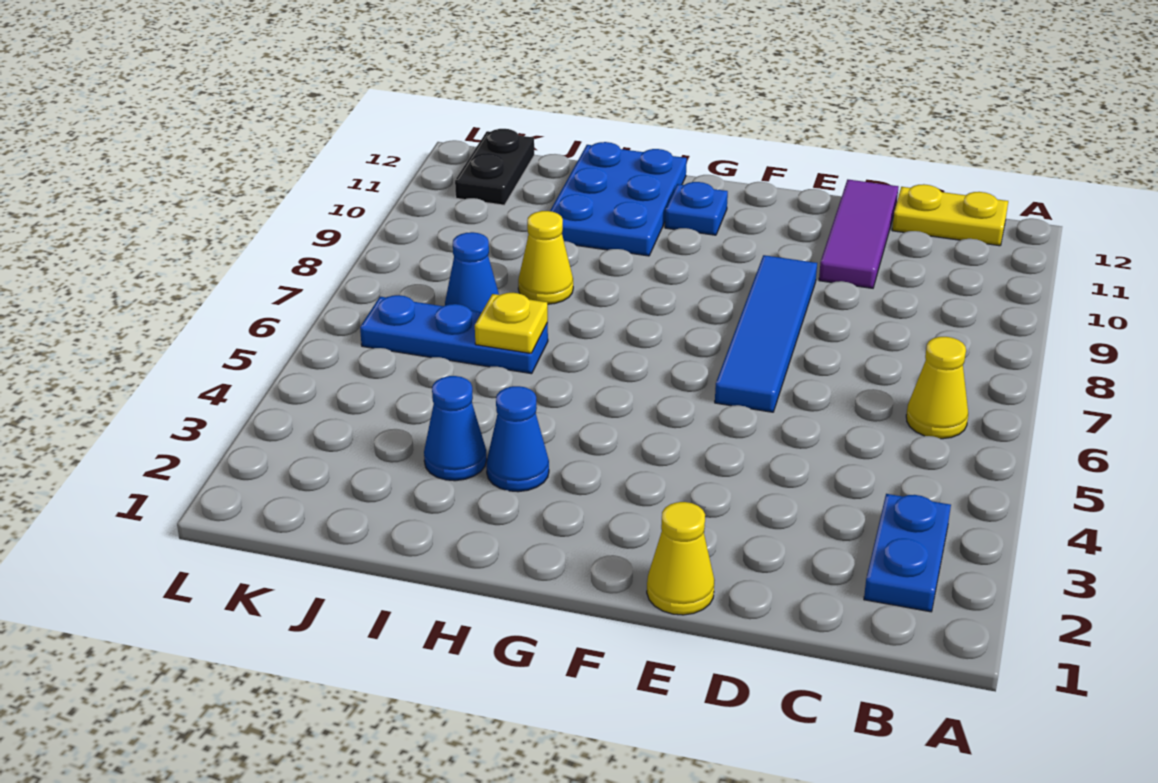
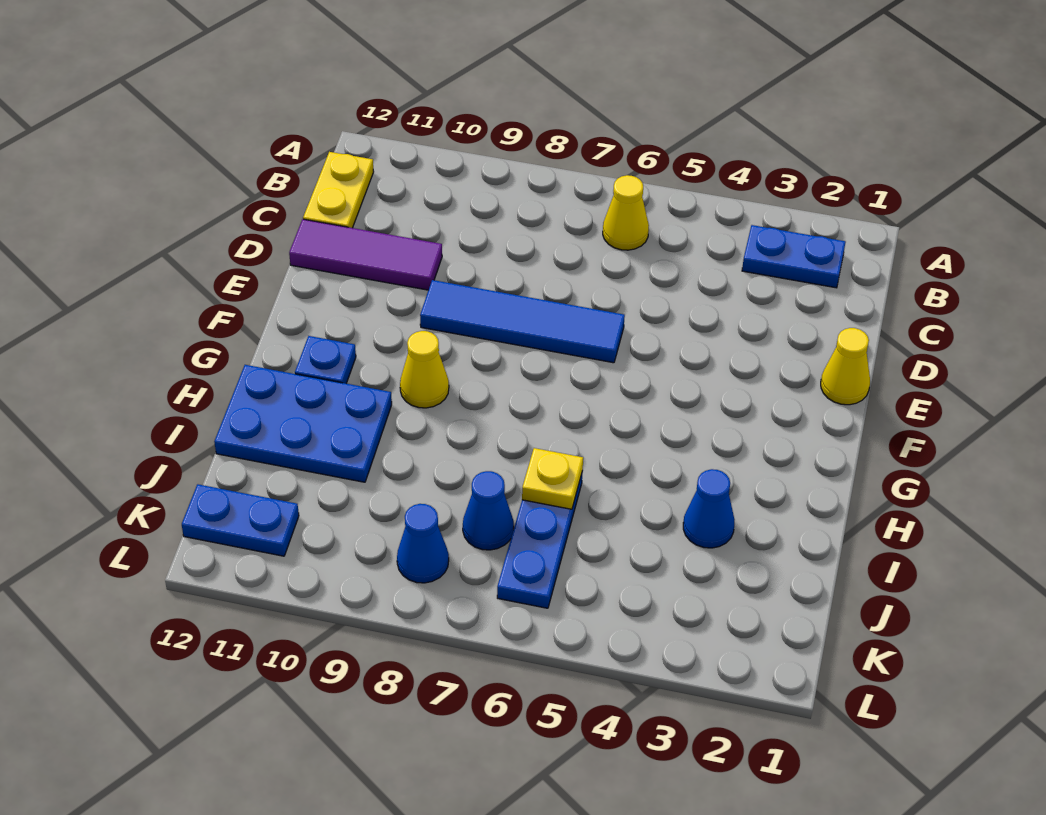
blue 1x1 cone [486,386,549,492] -> blue 1x1 cone moved to [397,504,449,583]
yellow 1x1 cone [518,211,573,304] -> yellow 1x1 cone moved to [400,331,449,408]
black 1x2 plate [455,129,534,205] -> blue 1x2 plate [182,484,299,556]

